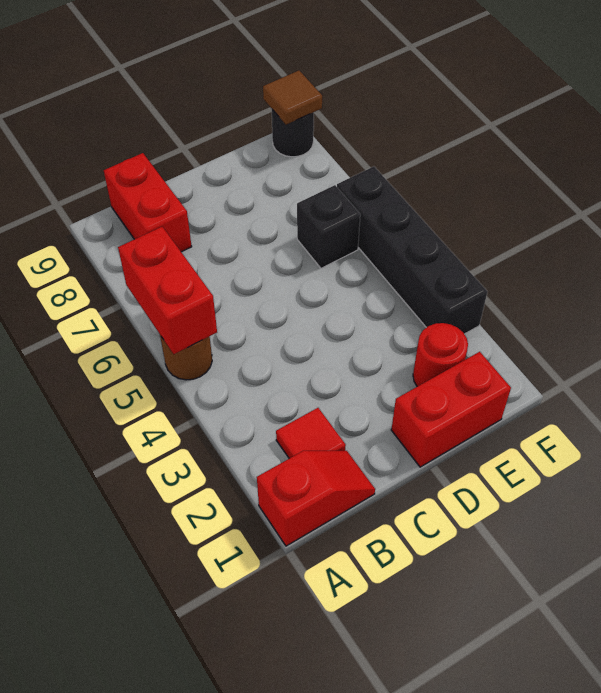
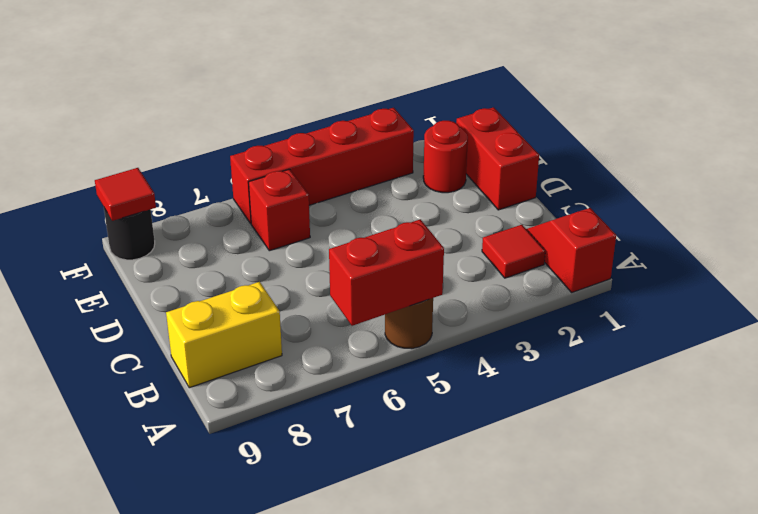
red 1x2 brick [104,153,192,252] -> yellow 1x2 brick [166,282,282,388]
black 1x1 brick [297,185,360,268] -> red 1x1 brick [249,169,310,251]
black 1x4 brick [337,167,487,334] -> red 1x4 brick [230,108,414,223]
brown 1x1 tile [263,70,322,125] -> red 1x1 tile [95,168,156,221]

